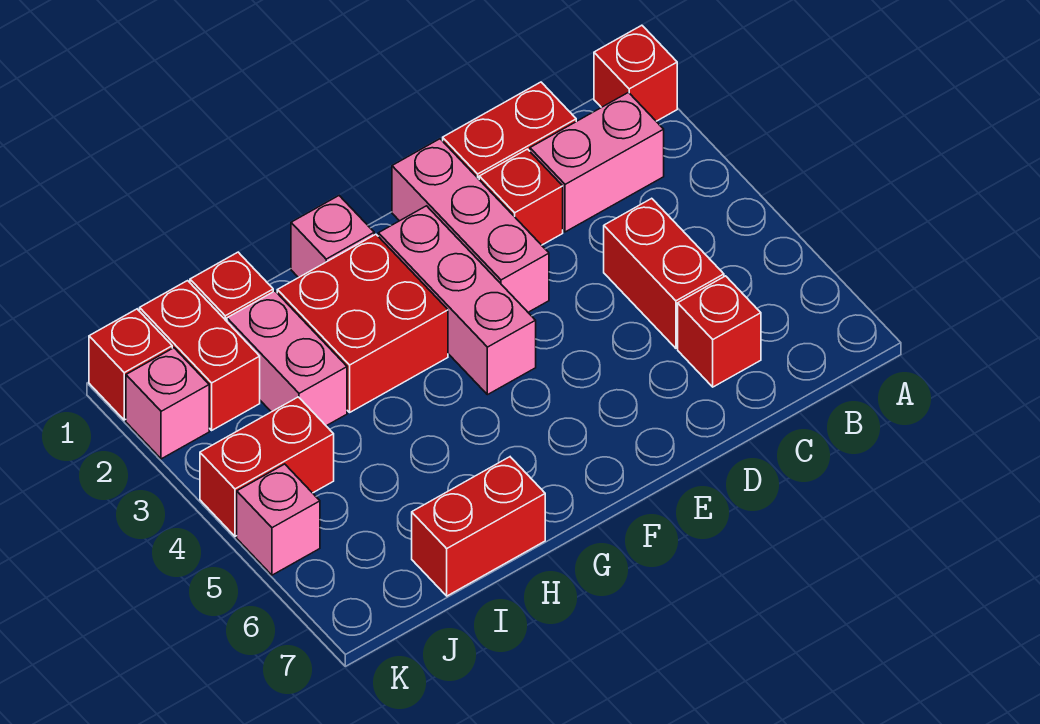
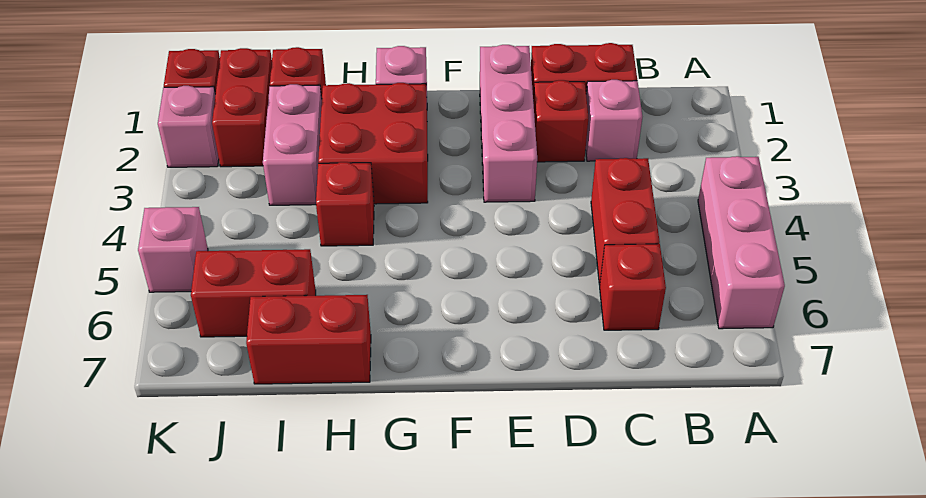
red 1x1 brick [594,25,677,121] -> red 1x1 brick moved to [316,162,374,246]
pink 1x2 brick [530,93,664,232] -> pink 1x1 brick [586,80,642,161]
pink 1x3 brick [378,206,536,395] -> pink 1x3 brick moved to [698,156,785,329]
red 1x2 brick [200,397,334,536] -> red 1x2 brick moved to [191,249,316,337]

